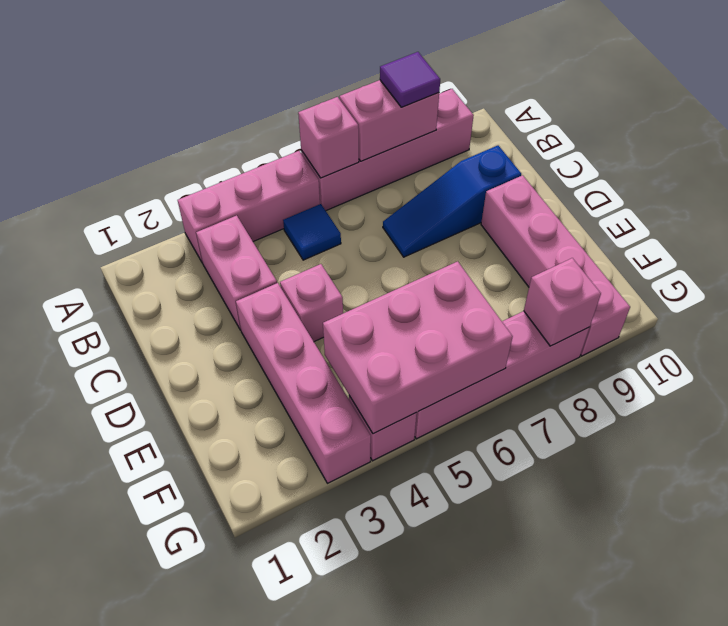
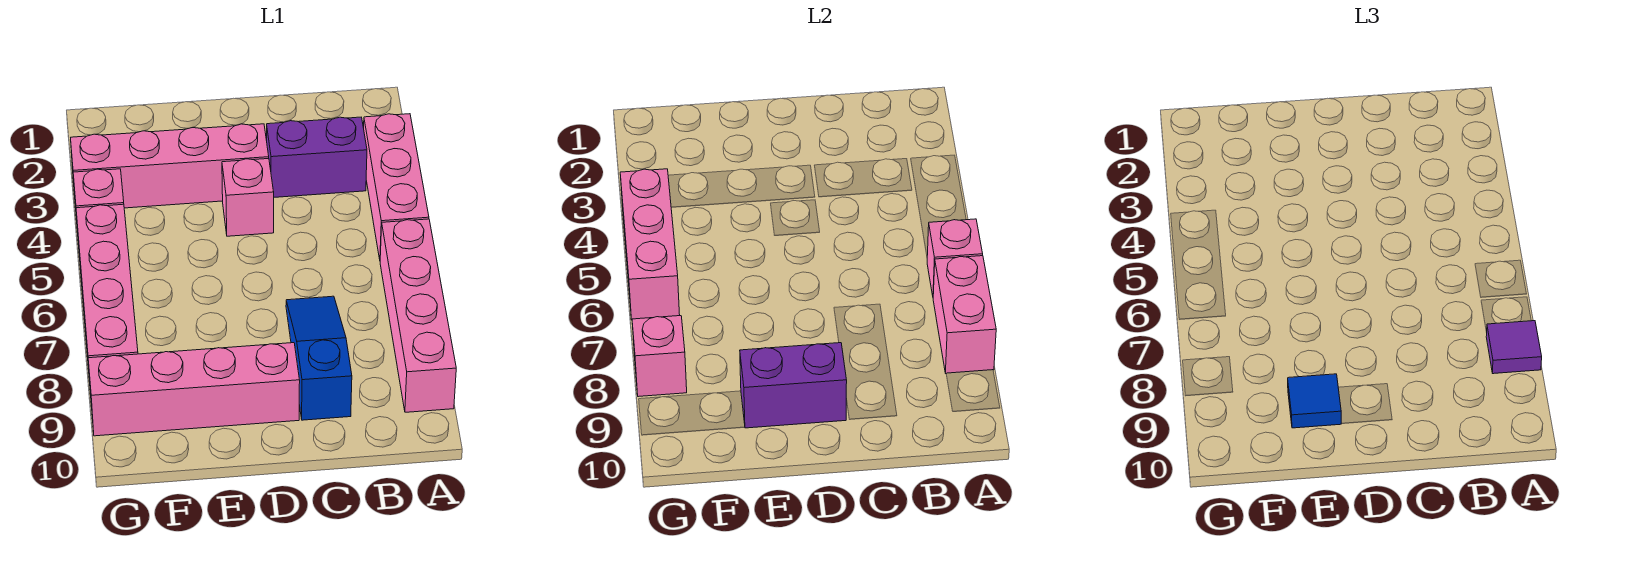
pink 1x2 brick [196,215,277,330] -> purple 1x2 brick [267,117,367,197]
blue 1x1 tile [283,204,341,260] -> blue 1x1 tile moved to [1288,374,1342,428]
none -> purple 1x2 brick [740,343,847,428]
pink 2x3 brick [323,261,513,434] -> pink 1x3 brick [620,169,680,320]

